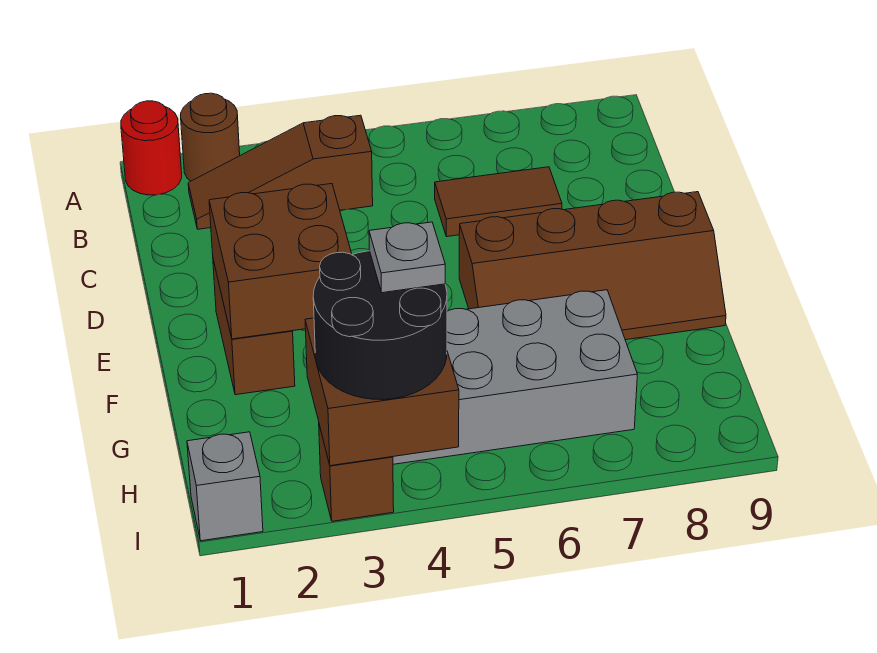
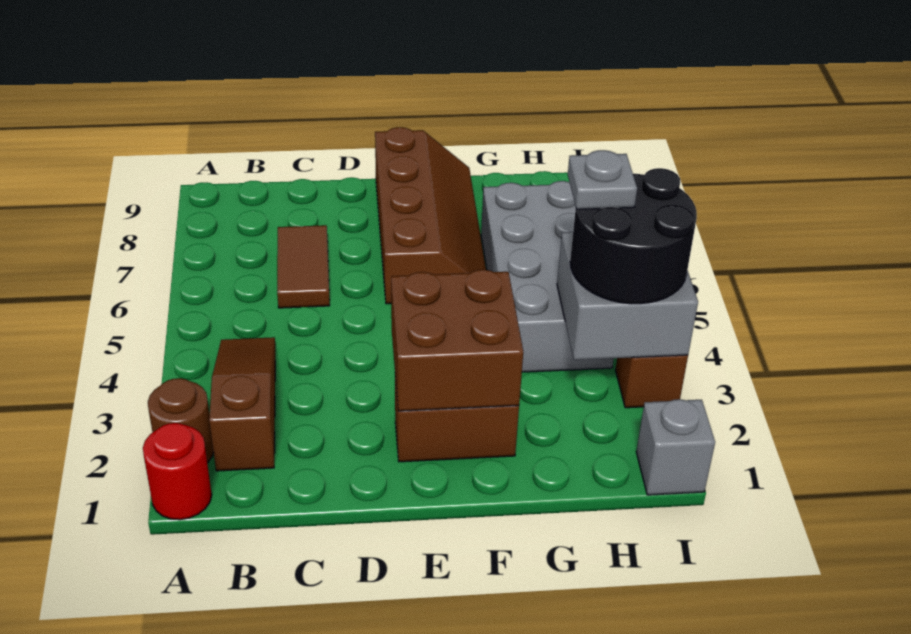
brown 1x3 slope [188,115,373,229] -> brown 1x3 slope turned to [209,337,275,471]
brown 2x2 brick [305,318,459,466] -> grey 2x2 brick [557,232,698,360]

